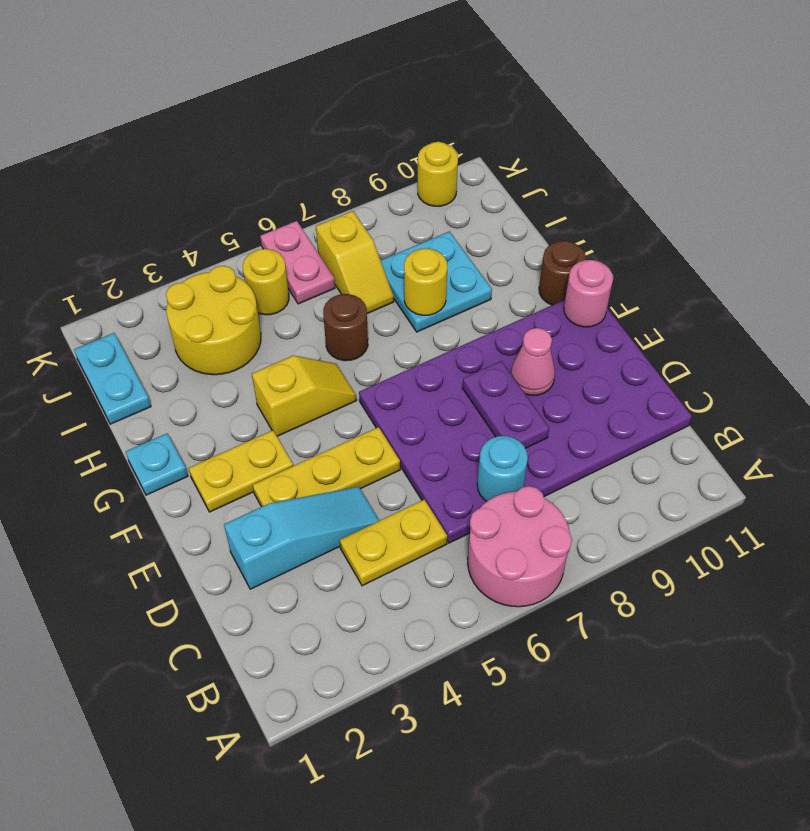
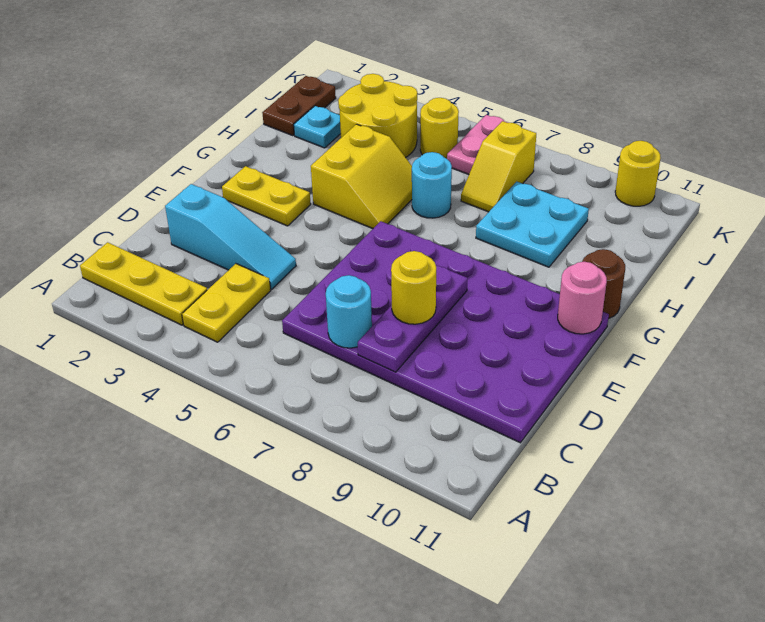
pink 2x2 round brick [468,486,572,607] -> none
yellow 1x2 plate [340,500,447,586] -> yellow 1x2 plate turned to [182,264,271,342]
purple 1x2 plate [463,361,549,448] -> purple 1x3 plate [358,265,468,372]
yellow 1x3 plate [253,427,400,507] -> yellow 1x3 plate moved to [80,242,207,325]
pink 1x1 cone [511,328,555,395] -> none
cyan 1x1 plate [126,434,188,495] -> cyan 1x1 plate moved to [294,106,341,148]
yellow 1x2 slope [252,356,357,436] -> yellow 2x2 slope [311,124,412,229]
brown 1x1 round brick [323,294,368,361] -> cyan 1x1 round brick [412,152,452,218]
yellow 1x1 round brick [404,248,447,315] -> yellow 1x1 round brick moved to [391,251,436,324]
cyan 1x2 plate [74,333,151,424] -> brown 1x2 plate [262,76,336,136]

